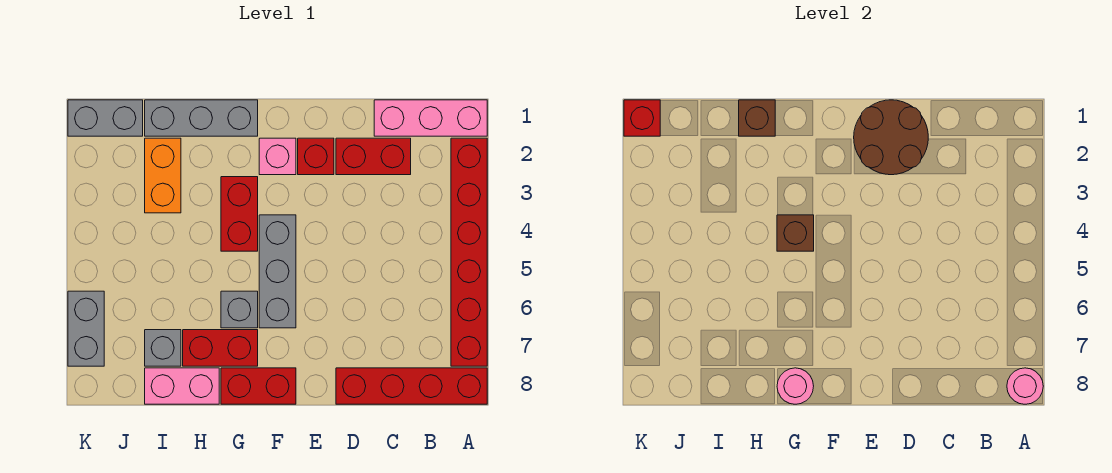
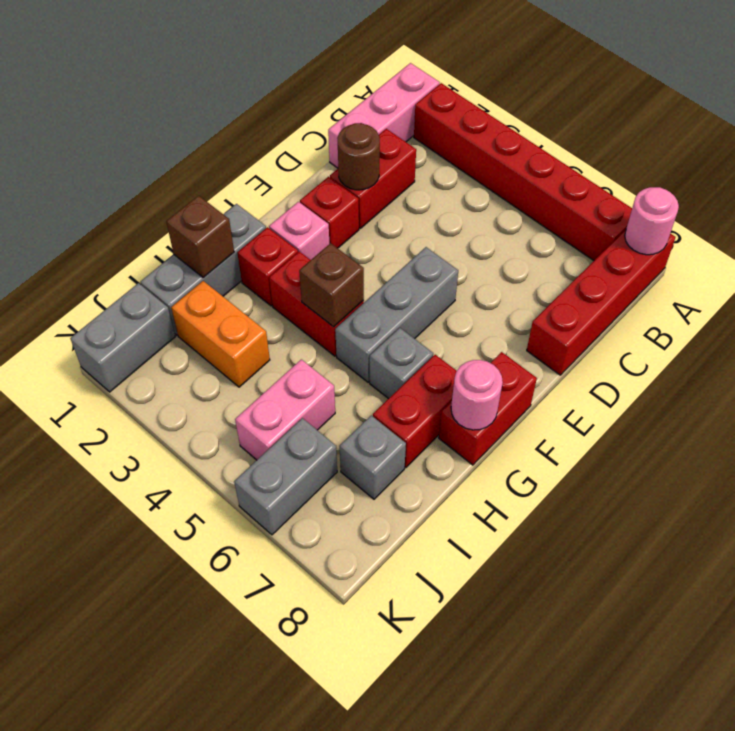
brown 2x2 round brick [854,100,928,175] -> brown 1x1 round brick [337,123,380,190]
grey 1x3 brick [259,215,296,328] -> grey 1x3 brick turned to [335,247,458,382]
pink 1x2 brick [145,368,219,404] -> pink 1x2 brick moved to [235,359,335,460]
red 1x1 brick [624,100,660,136] -> red 1x1 brick moved to [237,227,298,306]
grey 1x2 brick [68,291,104,366] -> grey 1x2 brick turned to [234,418,337,535]

